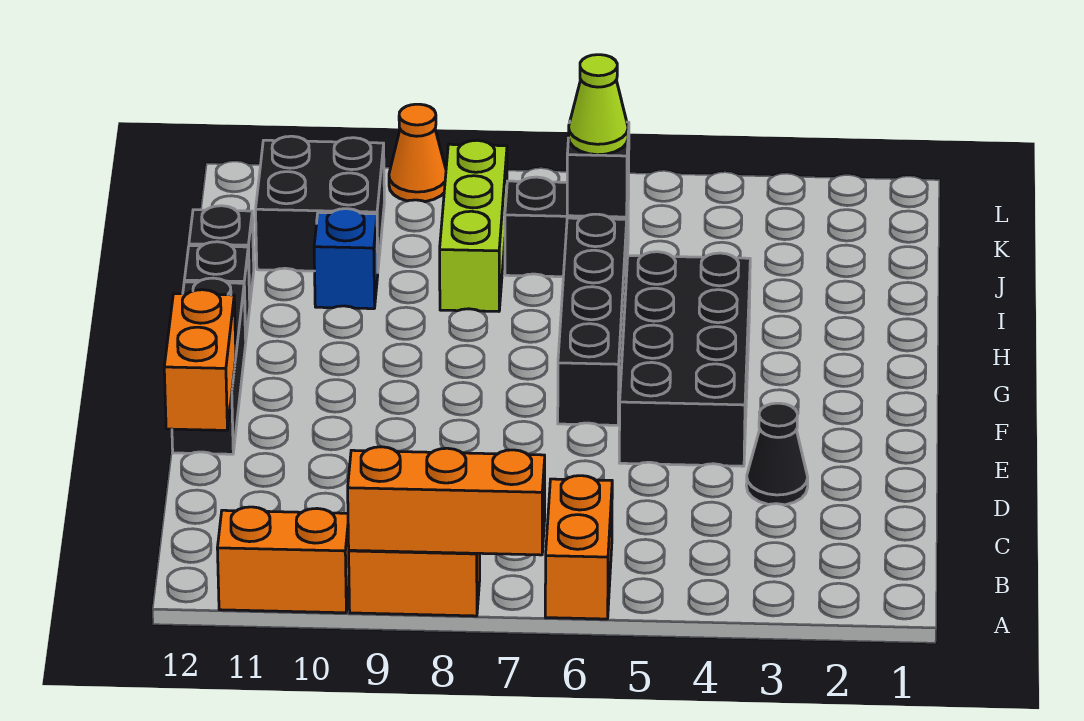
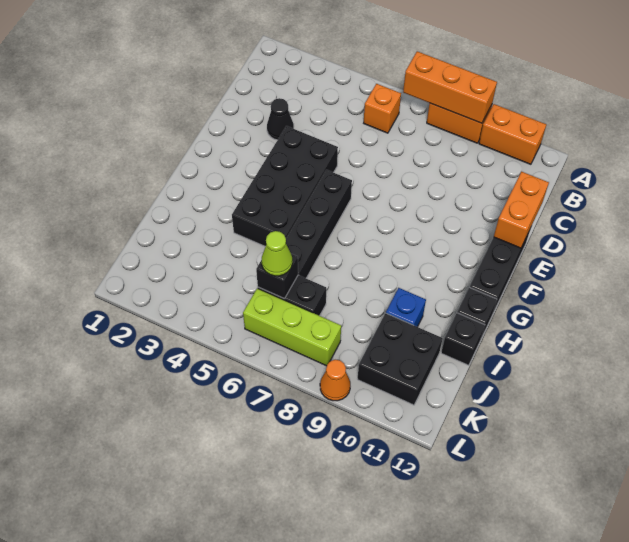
orange 1x2 brick [545,476,612,619] -> orange 1x1 brick [364,84,401,133]
lime 1x3 brick [440,140,507,311] -> lime 1x3 brick turned to [243,288,341,366]

